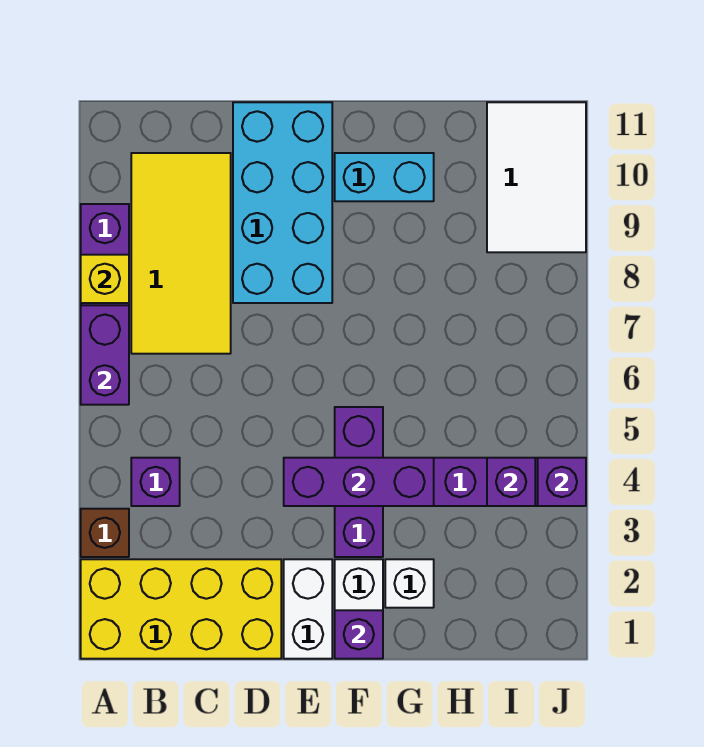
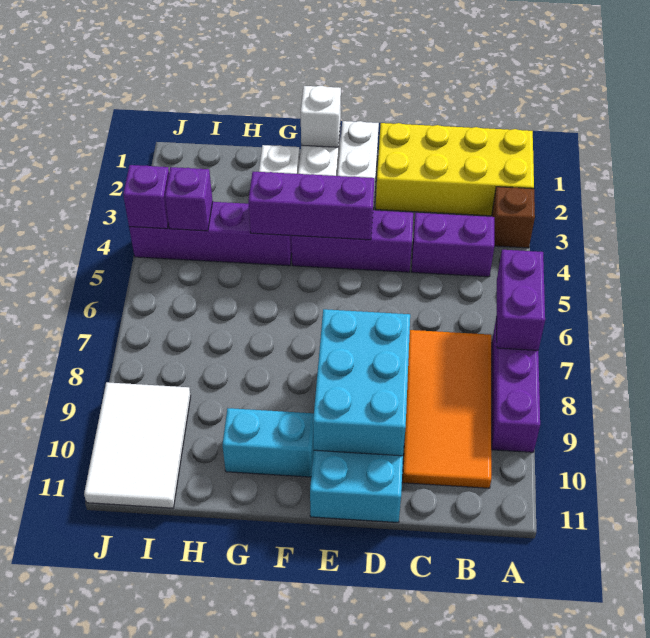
yellow 1x1 brick [81,255,129,303] -> none
purple 1x1 brick [131,458,180,506] -> purple 1x2 brick [412,213,494,277]
yellow 2x4 tile [131,153,231,354] -> orange 2x4 tile [403,330,491,488]
none -> cyan 2x3 brick [313,309,410,456]
purple 1x1 brick [335,610,383,659] -> white 1x1 brick [301,86,341,147]
purple 1x3 brick [335,407,383,557] -> purple 1x3 brick turned to [291,210,413,272]

